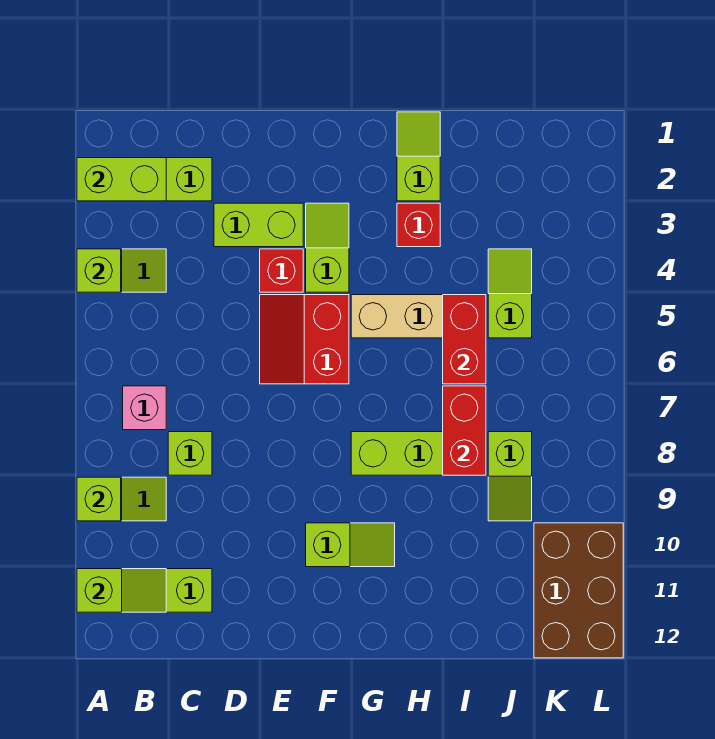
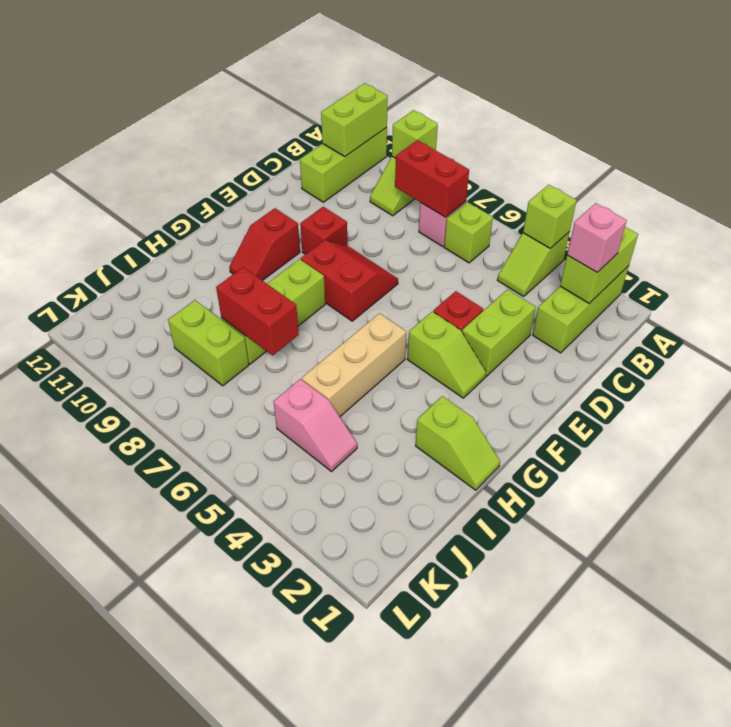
lime 1x2 slope [77,569,166,612] -> lime 1x2 brick [321,83,388,156]
none -> pink 1x1 brick [567,203,627,272]
lime 1x1 brick [168,432,212,475] -> lime 1x1 brick moved to [444,202,493,263]
red 2x2 slope [260,295,349,384] -> red 2x2 slope moved to [301,240,398,321]
lime 1x2 slope [306,523,395,567] -> red 1x2 slope [229,208,300,281]
red 1x1 brick [397,203,440,247] -> red 1x1 brick moved to [300,207,347,254]
red 1x2 brick [443,295,486,384] -> red 1x2 brick moved to [395,140,469,217]
lime 1x2 slope [488,249,532,338] -> pink 1x2 slope [273,379,357,471]
lime 1x2 slope [488,432,532,521] -> lime 1x2 brick [168,300,249,386]
brown 2x3 brick [534,523,623,658] -> none

